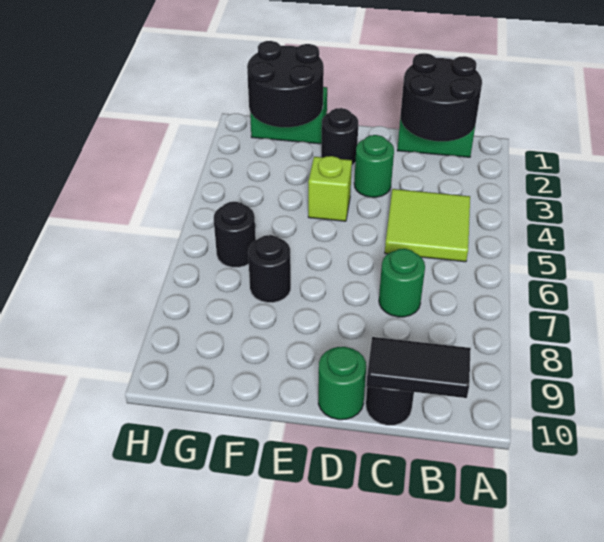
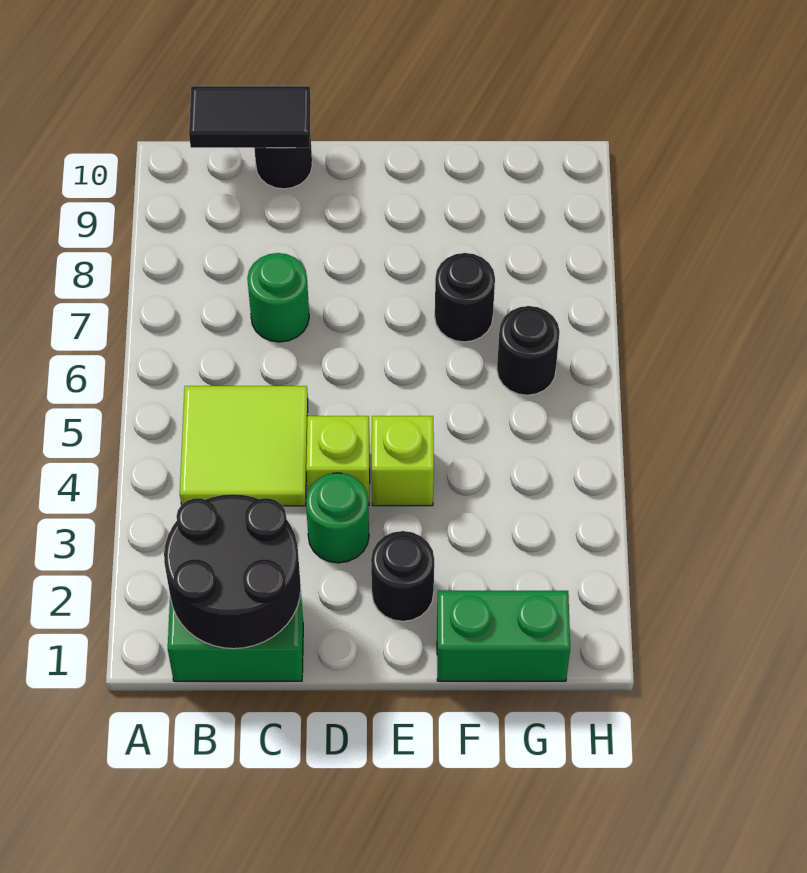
none -> lime 1x1 brick [306,416,370,506]
green 1x1 round brick [318,347,366,420] -> none
black 2x2 round brick [247,41,324,127] -> none

